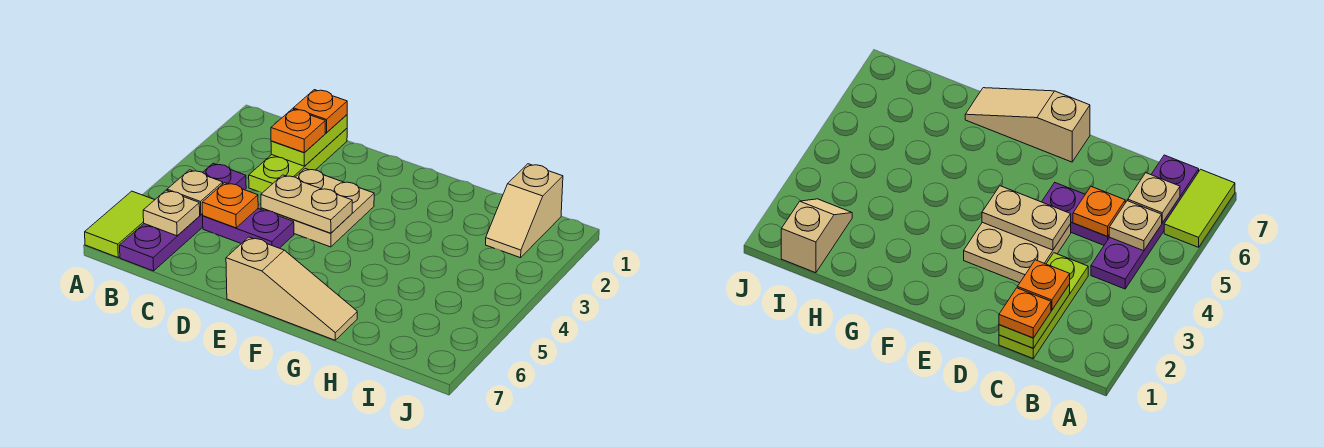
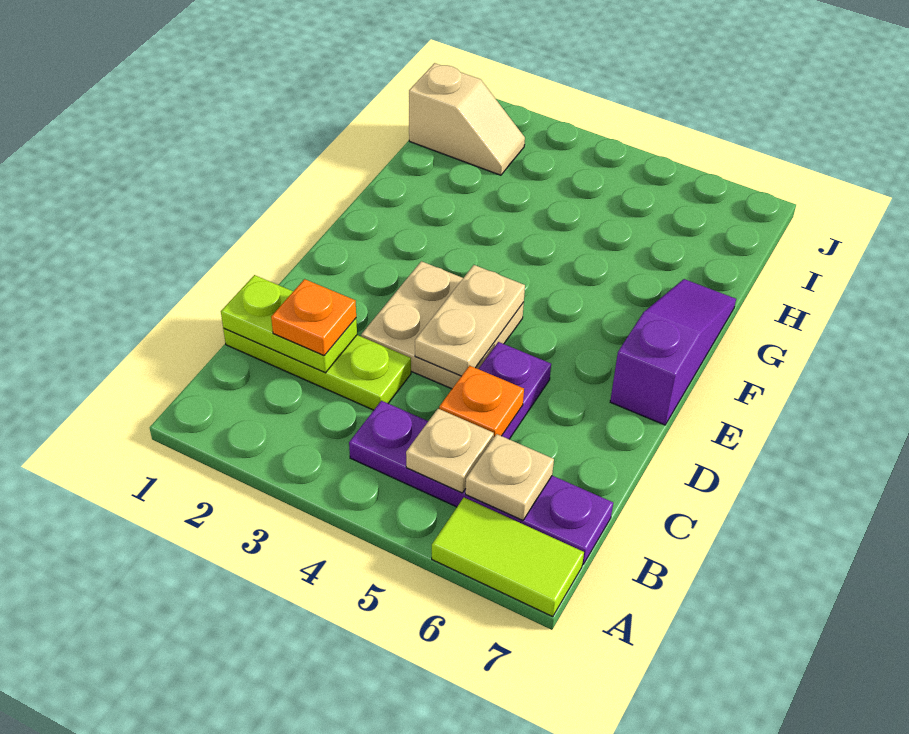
orange 1x1 plate [293,90,347,133] -> none
tan 1x3 slope [226,237,357,340] -> purple 1x3 slope [610,279,736,425]

